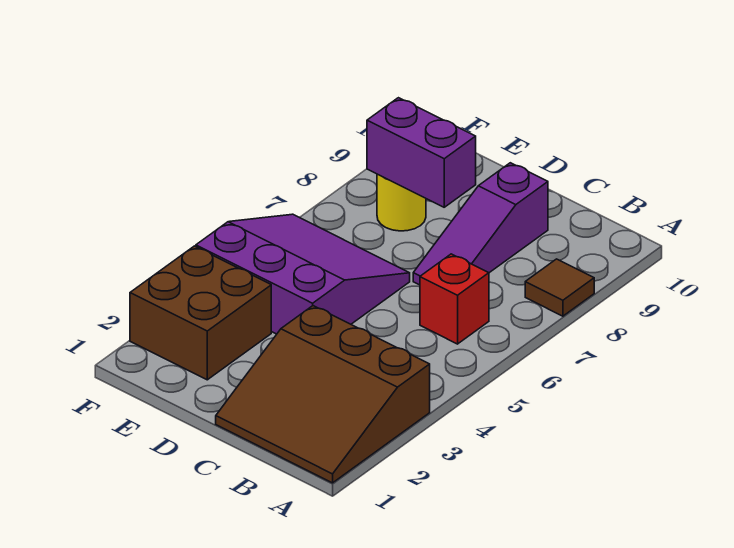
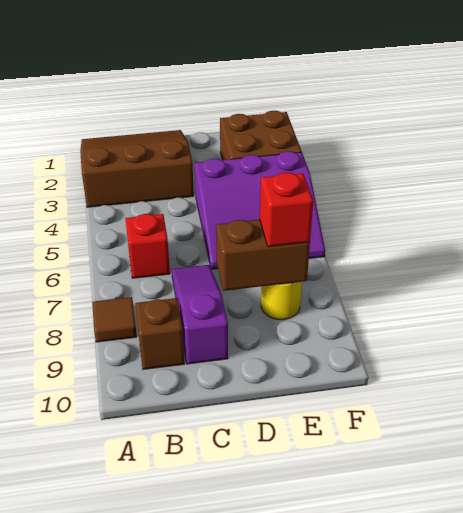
none -> brown 1x1 brick [135,298,185,369]
purple 1x2 brick [367,98,476,207] -> brown 1x2 brick [216,220,310,291]
none -> red 1x1 brick [260,172,313,247]

